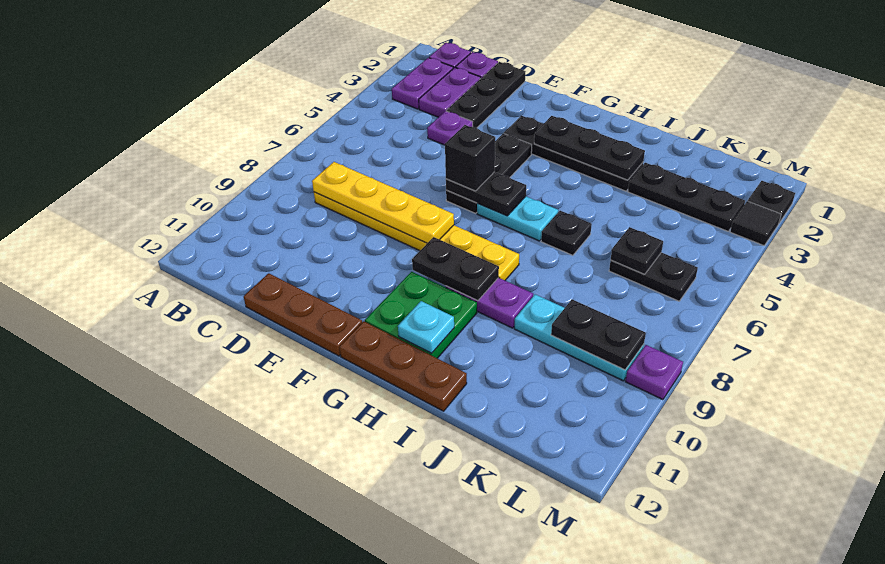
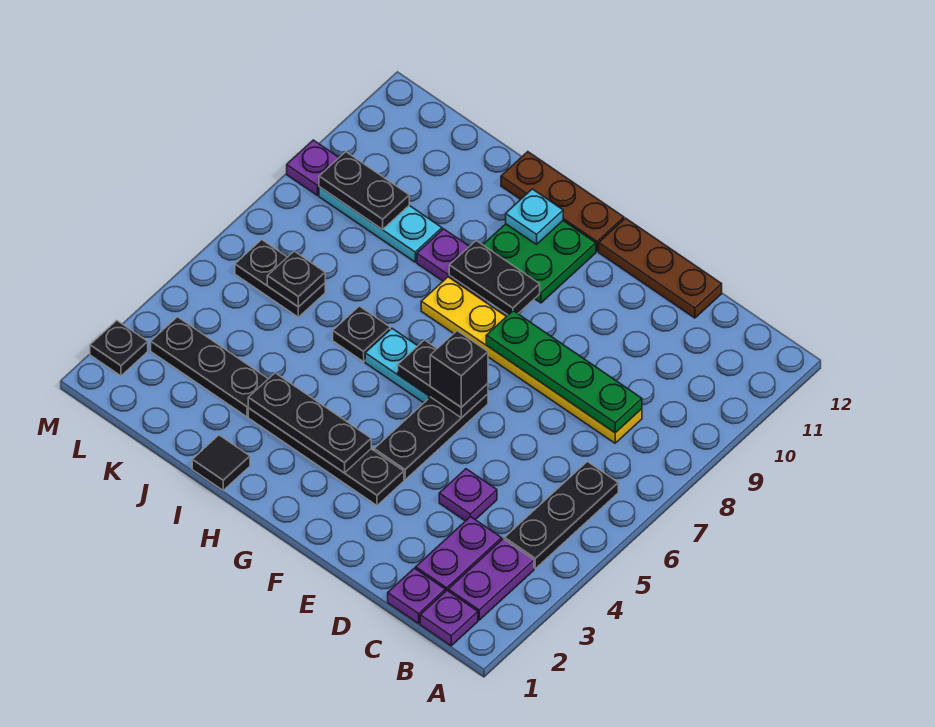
yellow 1x4 plate [312,162,454,243] -> green 1x4 plate [486,311,642,433]
black 1x3 plate [446,62,526,128] -> black 1x3 plate moved to [504,462,618,569]
black 1x1 tile [730,201,781,246] -> black 1x1 tile moved to [192,435,250,490]

